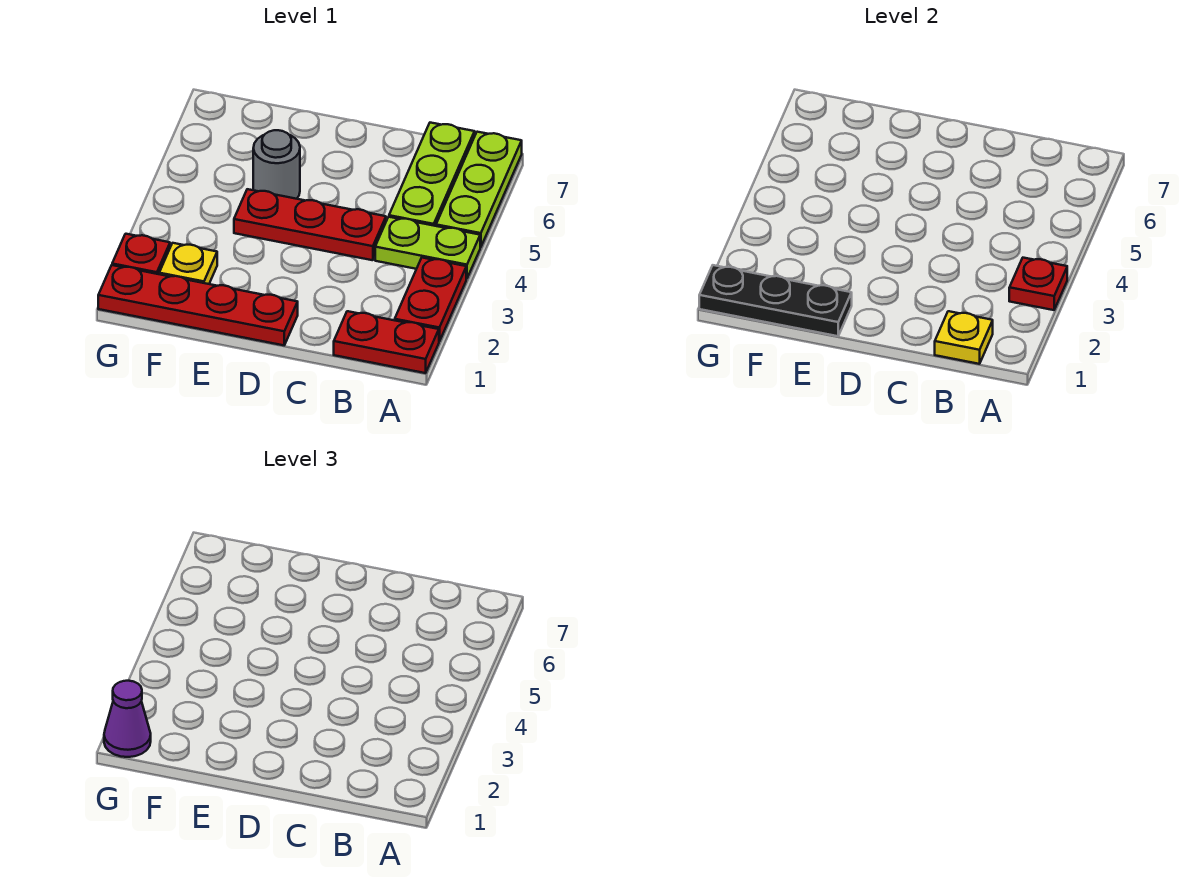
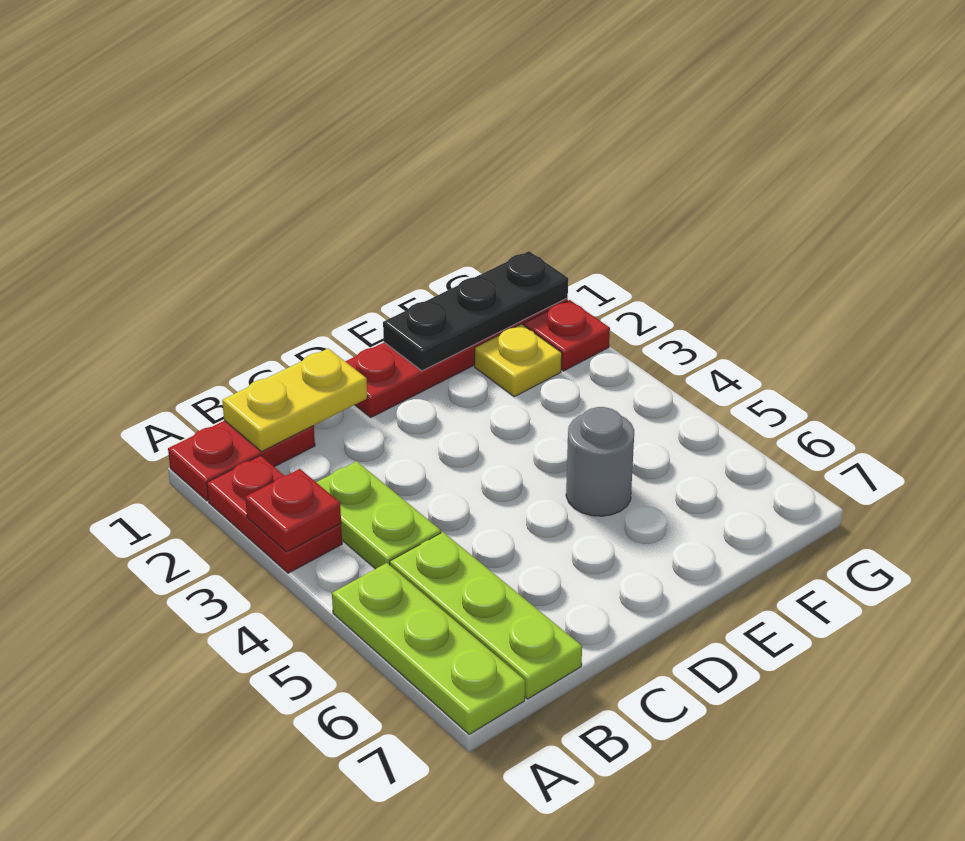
lime 1x2 plate [375,217,480,279] -> lime 1x2 plate turned to [316,461,441,569]
yellow 1x1 plate [935,311,993,364] -> yellow 1x2 plate [222,348,367,452]
red 1x3 plate [234,189,386,260] -> none
purple 1x1 cone [104,681,151,757] -> none

